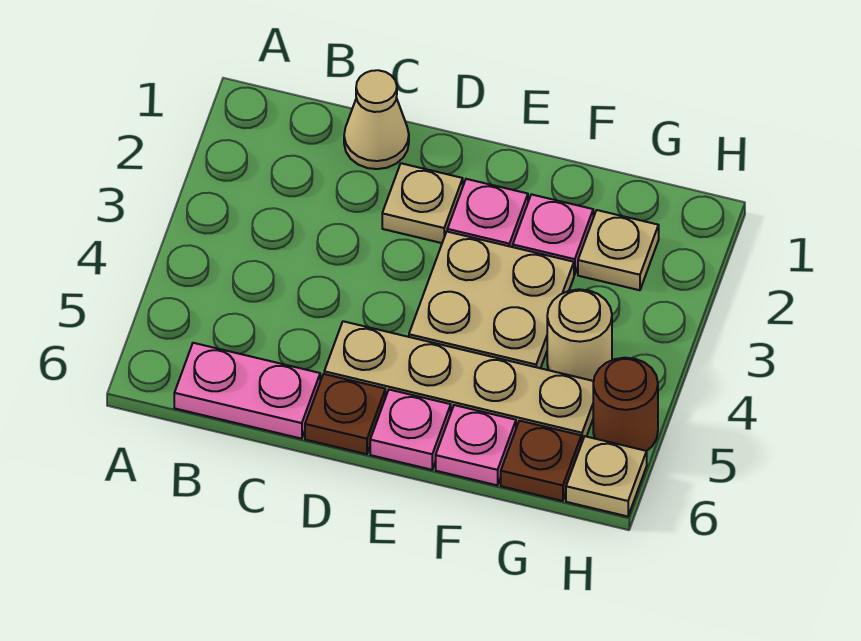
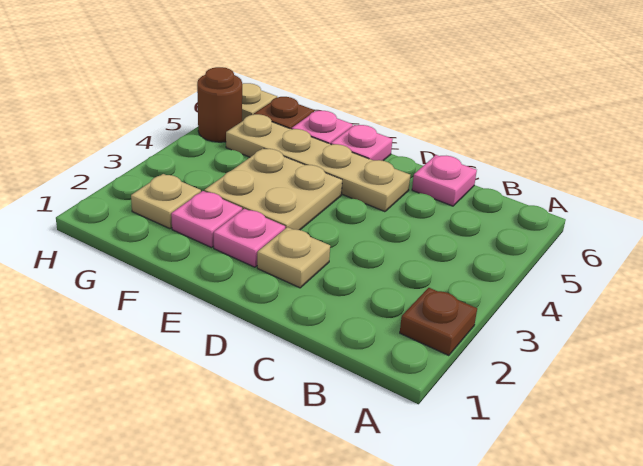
pink 1x2 plate [174,343,320,439] -> pink 1x1 plate [412,155,477,206]
tan 1x1 cone [344,70,409,169] -> none
brown 1x1 plate [305,374,385,454] -> brown 1x1 plate moved to [400,288,477,356]
tan 1x1 round brick [547,289,612,381] -> none

